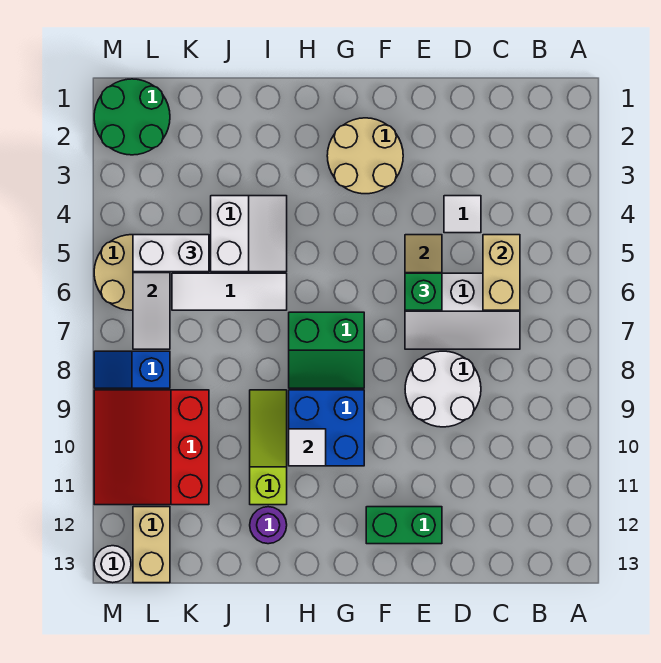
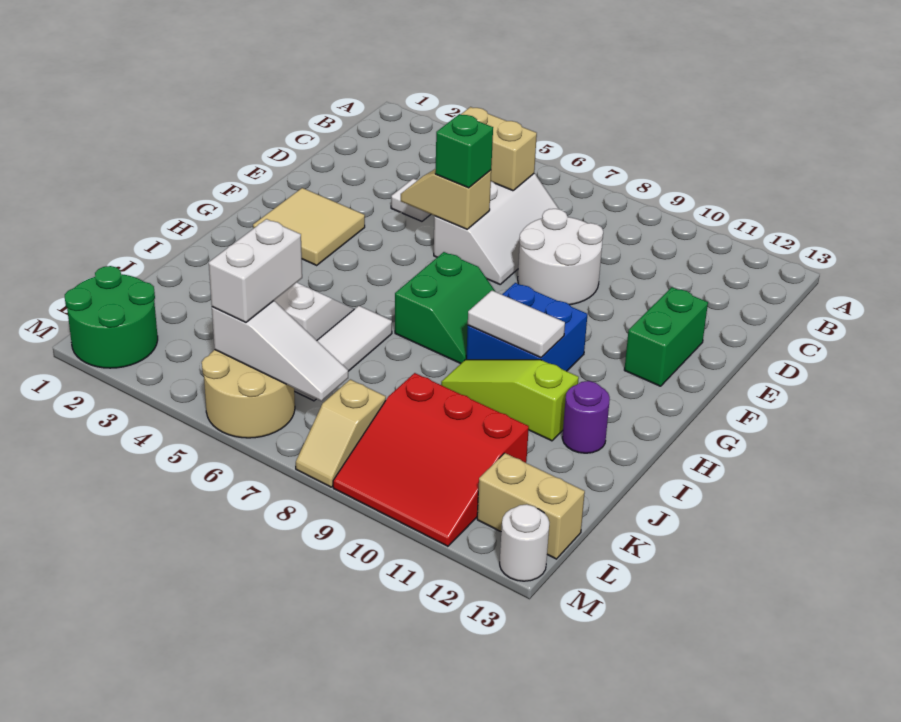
tan 2x2 round brick [327,118,403,194] -> tan 2x2 tile [253,188,365,265]
white 1x1 tile [289,429,326,466] -> white 1x2 tile [468,291,565,358]
blue 1x2 slope [94,351,170,388] -> tan 1x2 slope [296,379,386,487]

